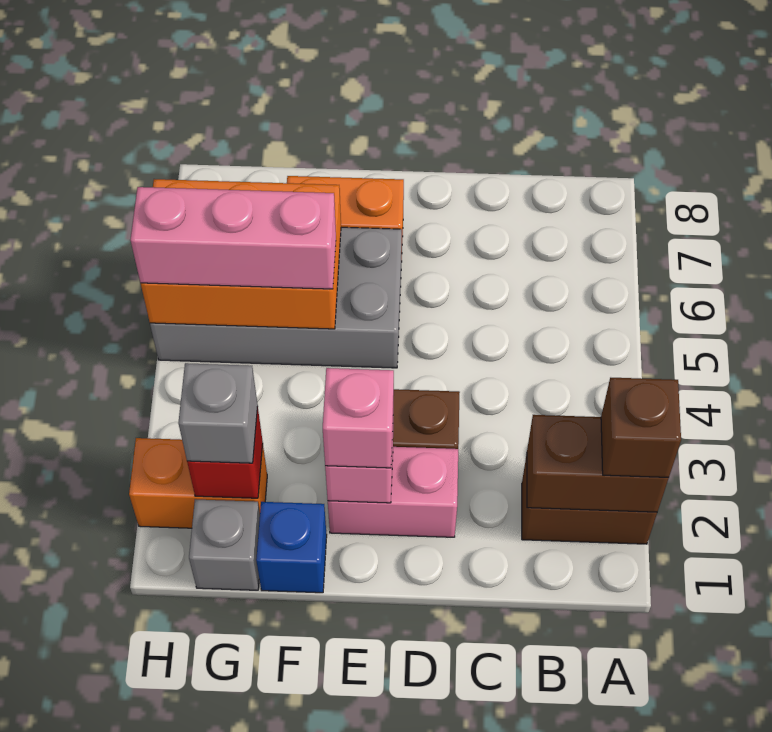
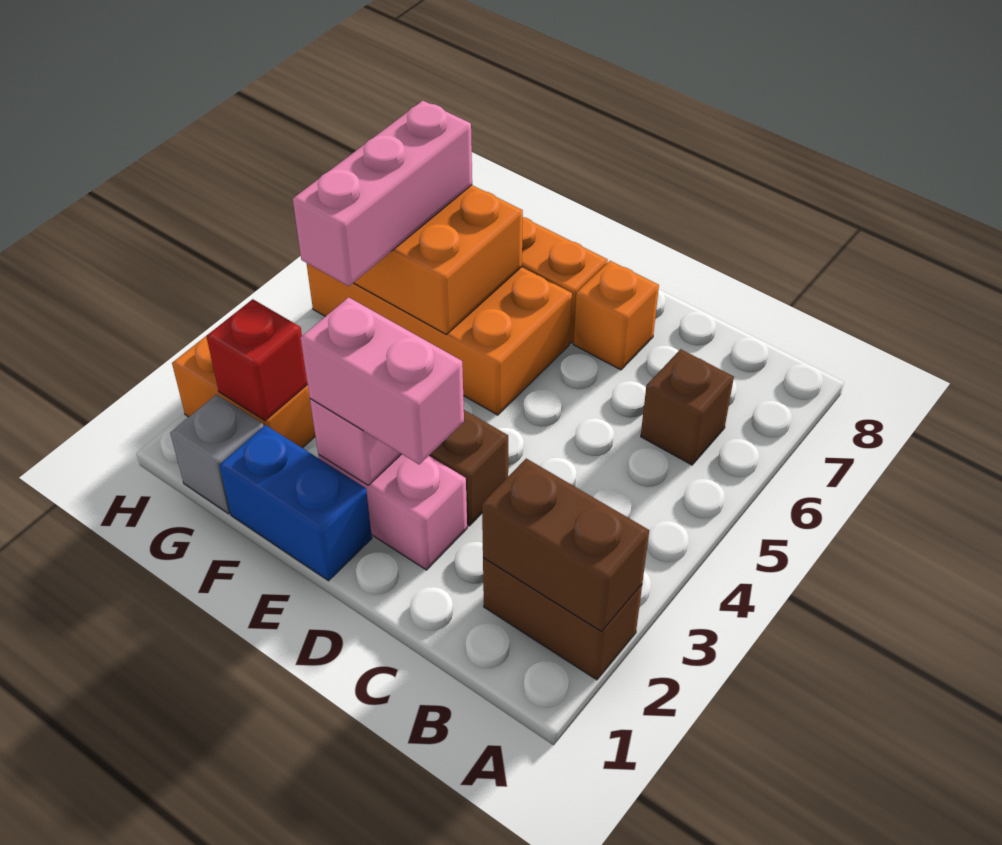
brown 1x1 brick [601,378,681,477] -> brown 1x1 brick moved to [641,349,734,465]
none -> orange 1x1 brick [573,261,659,370]
pink 1x1 brick [323,368,394,468] -> pink 1x2 brick [301,297,464,464]
grey 2x4 brick [150,227,402,368] -> orange 2x4 brick [307,263,572,415]
blue 1x1 brick [256,502,327,593] -> blue 1x2 brick [219,425,372,581]
pink 1x3 brick [130,187,336,289] -> pink 1x3 brick turned to [293,101,472,286]
grey 1x1 brick [178,363,258,463] -> none

